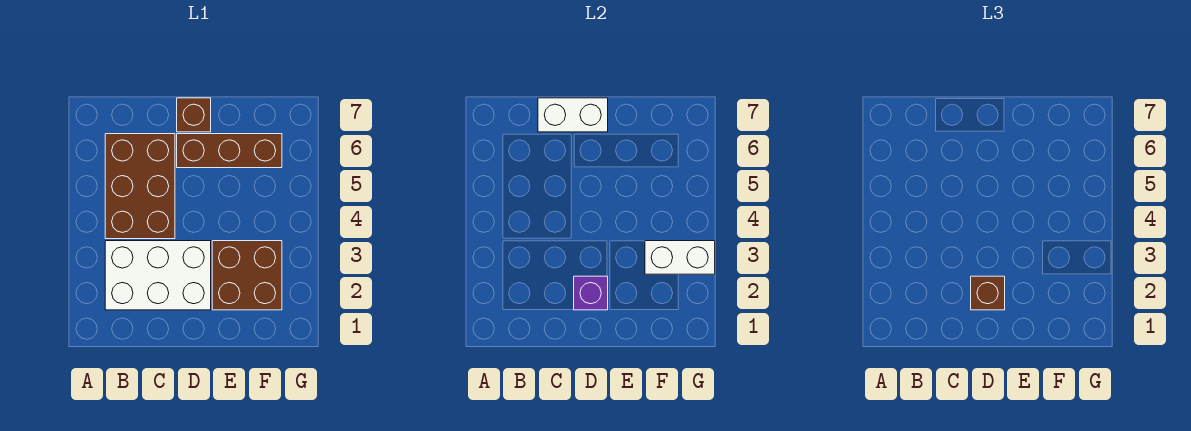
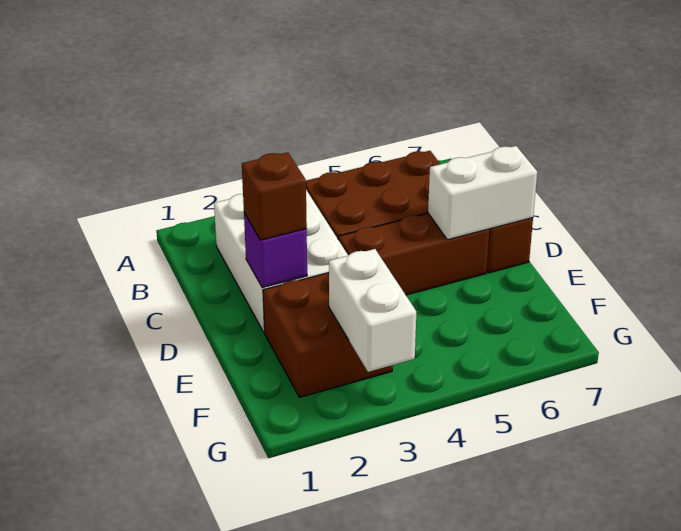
white 1x2 brick [538,98,608,132] -> white 1x2 brick turned to [428,146,537,240]
brown 1x3 brick [177,134,282,168] -> brown 1x3 brick turned to [338,214,489,295]

